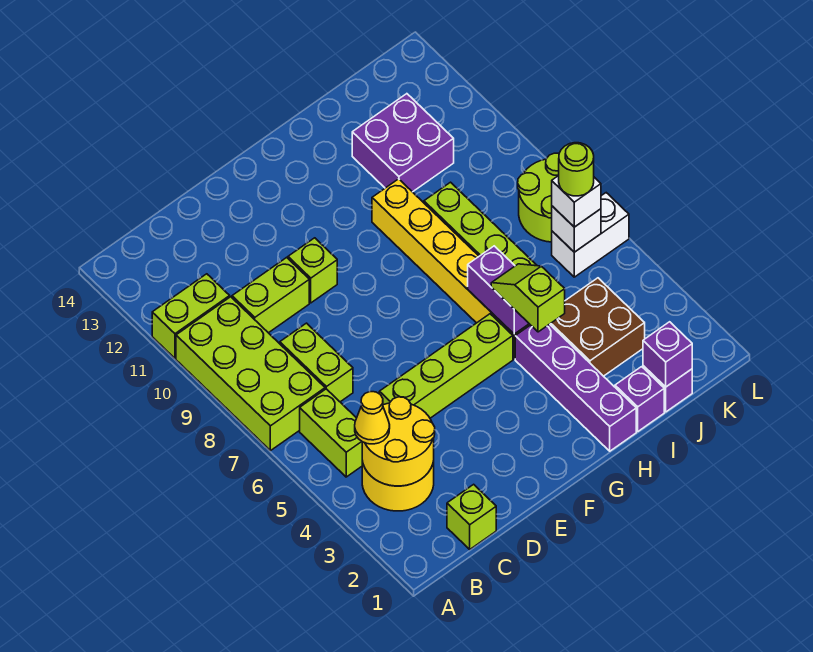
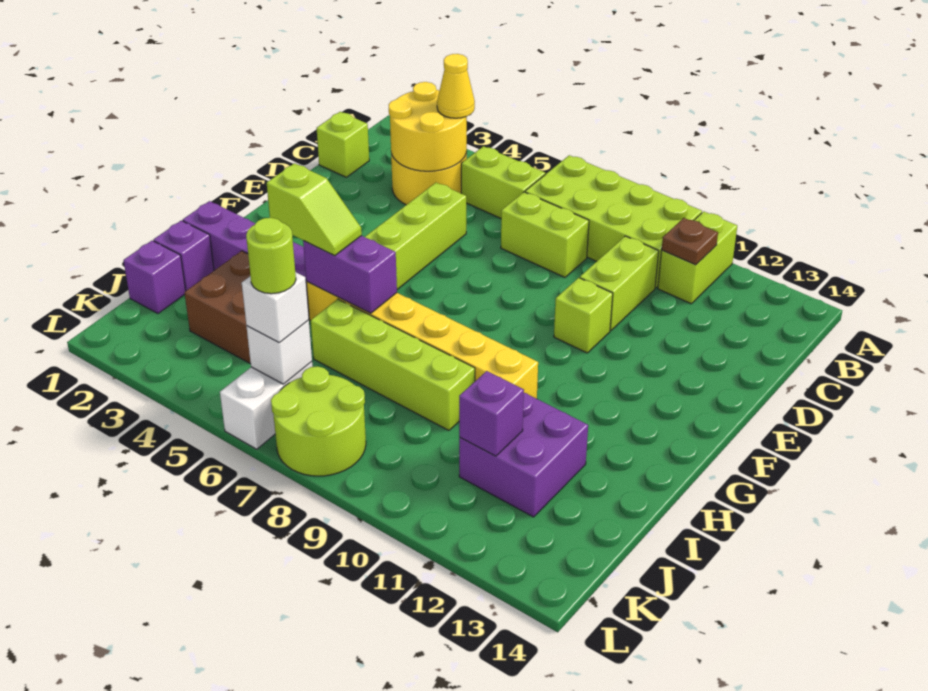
none -> brown 1x1 plate [662,218,718,265]
purple 1x1 brick [643,322,692,387] -> purple 1x1 brick moved to [459,371,524,456]

